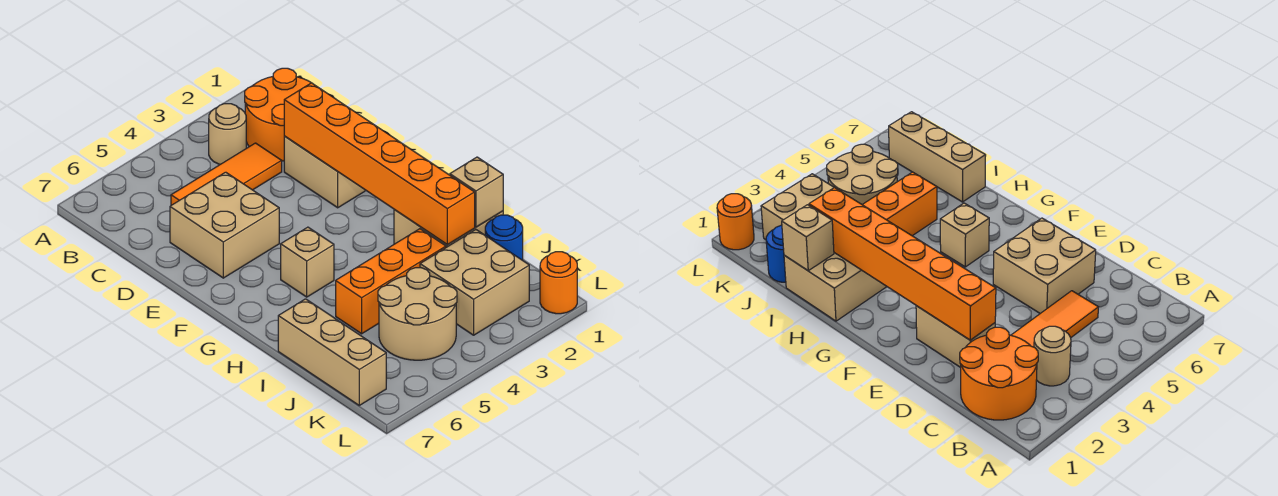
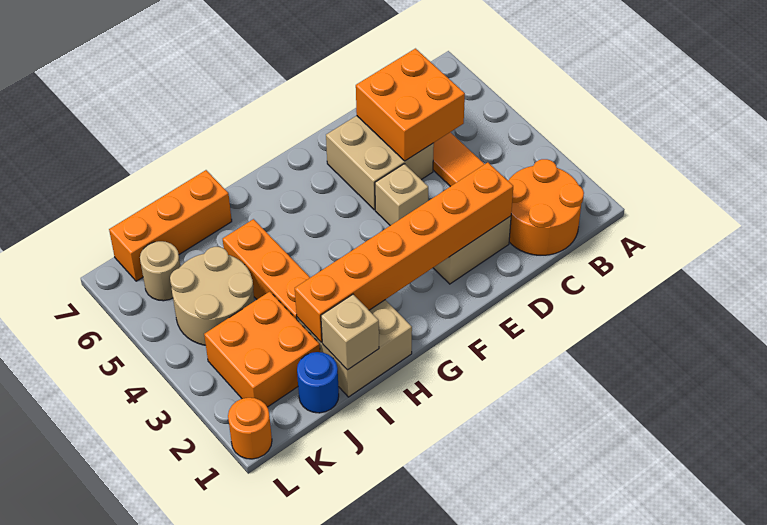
tan 1x1 round brick [209,104,246,164] -> tan 1x1 round brick moved to [140,241,180,301]
none -> orange 2x2 brick [356,49,465,161]
tan 1x1 brick [281,227,334,297] -> tan 1x1 brick moved to [375,164,428,226]
tan 1x3 brick [278,299,386,405] -> orange 1x3 brick [109,170,232,281]
tan 2x2 brick [420,230,529,335] -> orange 2x2 brick [204,292,320,407]

